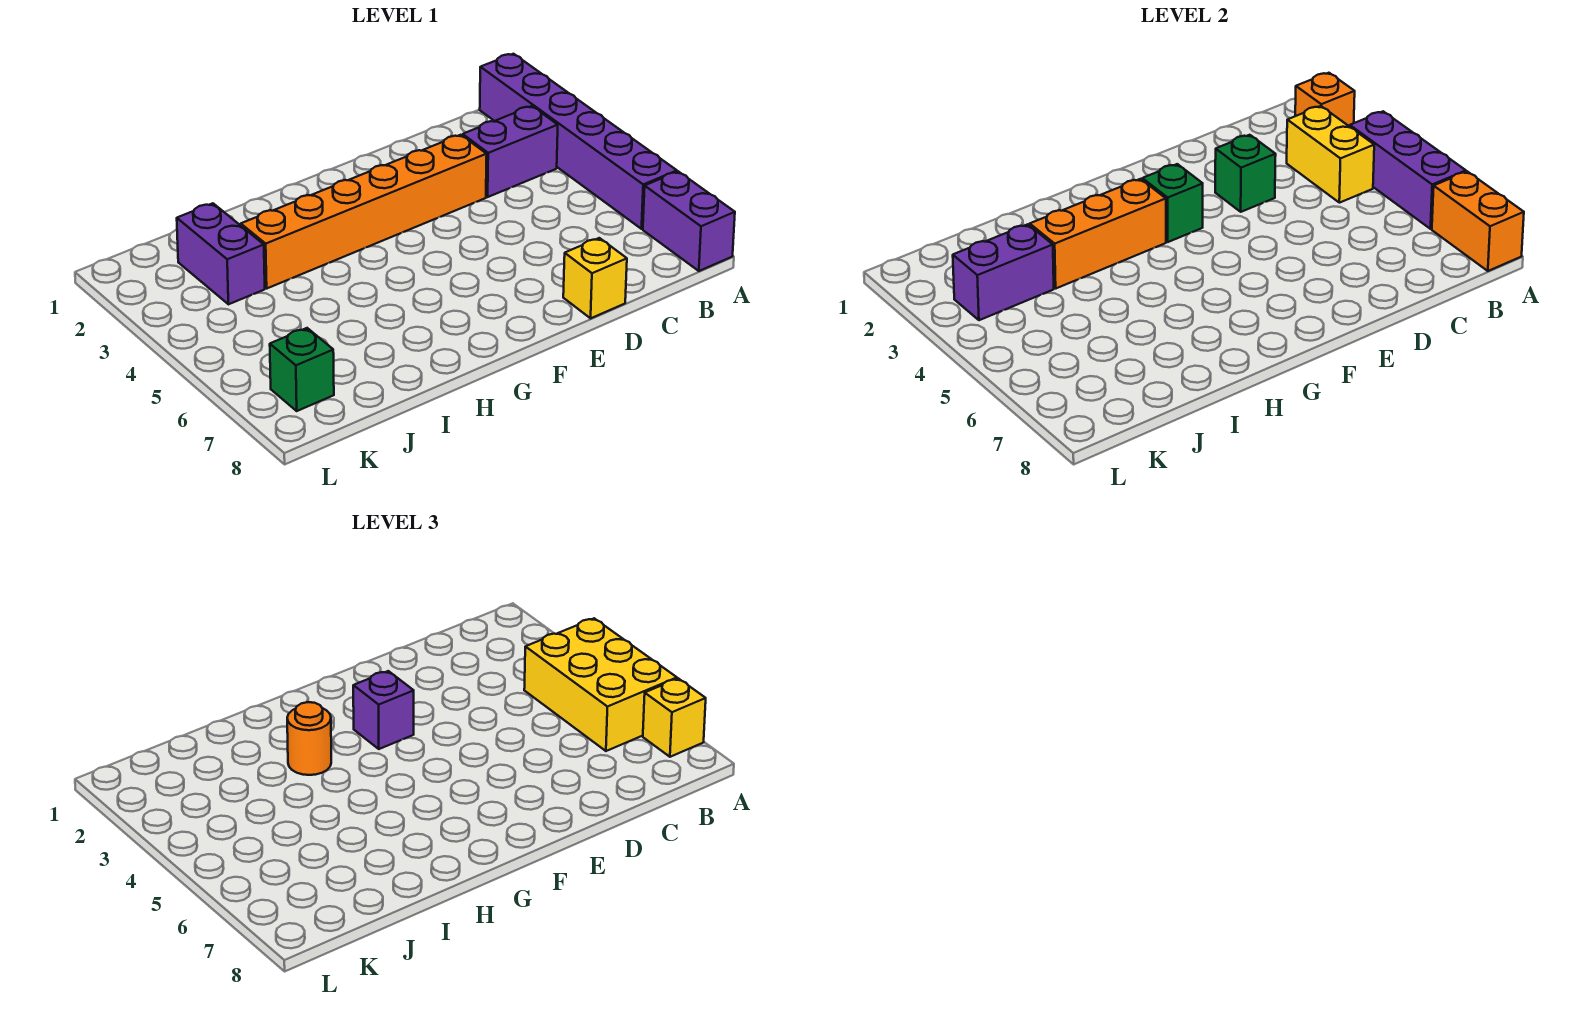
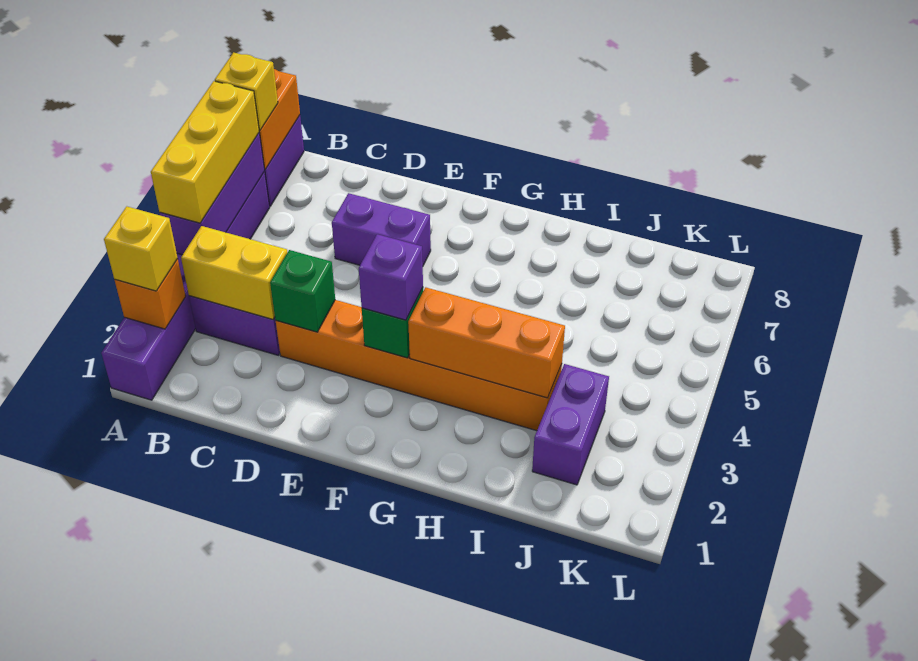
yellow 2x3 brick [524,618,677,751] -> yellow 1x3 brick [151,81,259,223]
yellow 1x2 brick [1287,106,1374,203] -> yellow 1x2 brick turned to [181,226,287,319]
yellow 1x1 brick [563,238,627,318] -> yellow 1x1 brick moved to [104,207,178,291]
orange 1x1 round brick [287,702,331,775] -> none
purple 1x2 brick [953,224,1054,320] -> purple 1x2 brick moved to [332,193,431,265]
green 1x1 brick [270,328,334,411] -> none

